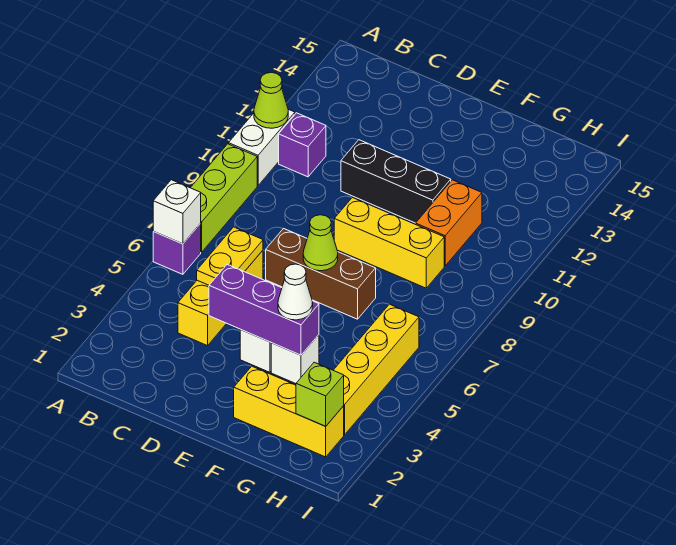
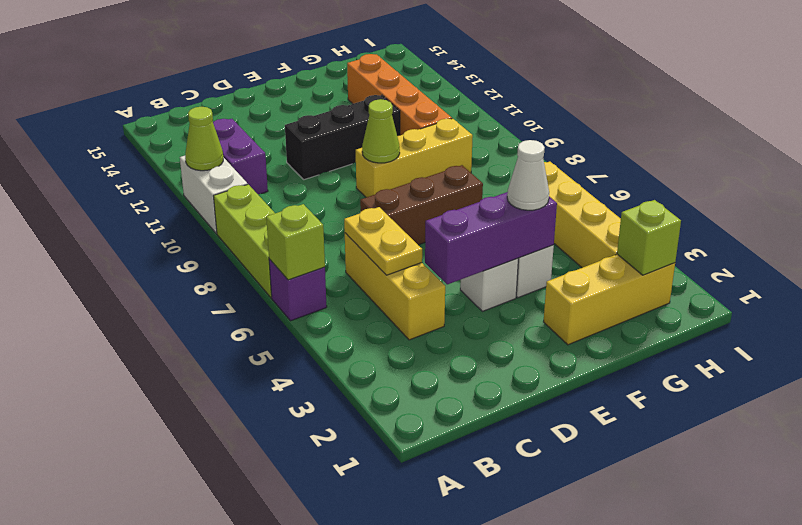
white 1x1 brick [153,180,201,244] -> lime 1x1 brick [266,204,325,280]
purple 1x1 brick [279,113,326,177] -> purple 1x2 brick [213,119,268,194]
lime 1x1 cone [303,215,338,271] -> lime 1x1 cone moved to [362,99,400,163]
orange 1x2 brick [416,180,482,266] -> orange 1x4 brick [347,54,452,135]

